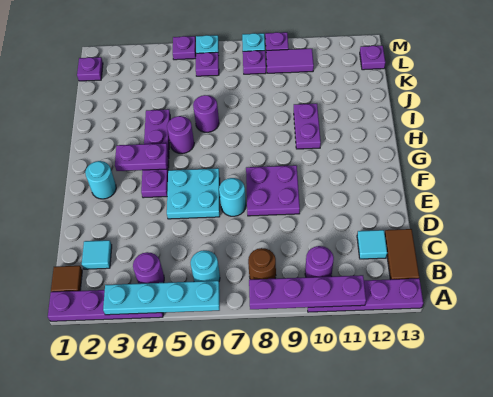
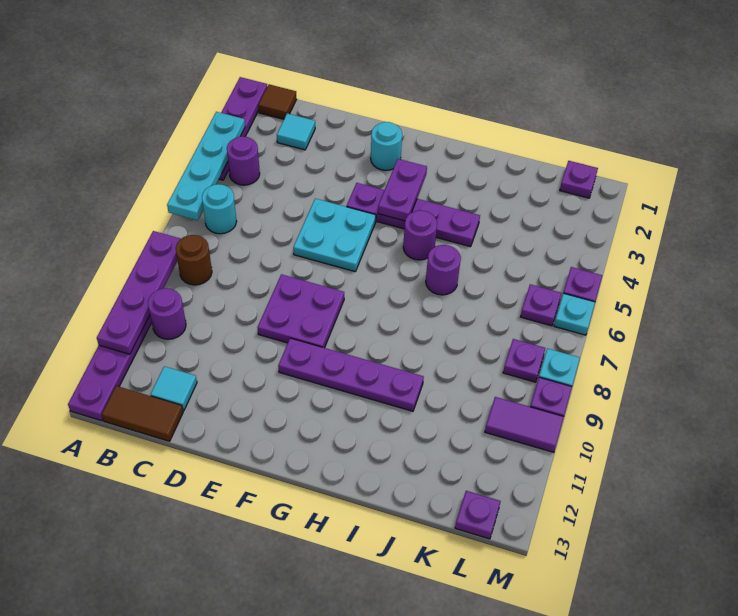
cyan 1x1 round brick [219,178,246,216] -> none
purple 1x2 plate [294,104,321,149] -> purple 1x4 plate [278,338,424,411]
purple 1x2 tile [266,49,314,73] -> purple 1x2 tile turned to [485,397,564,452]

